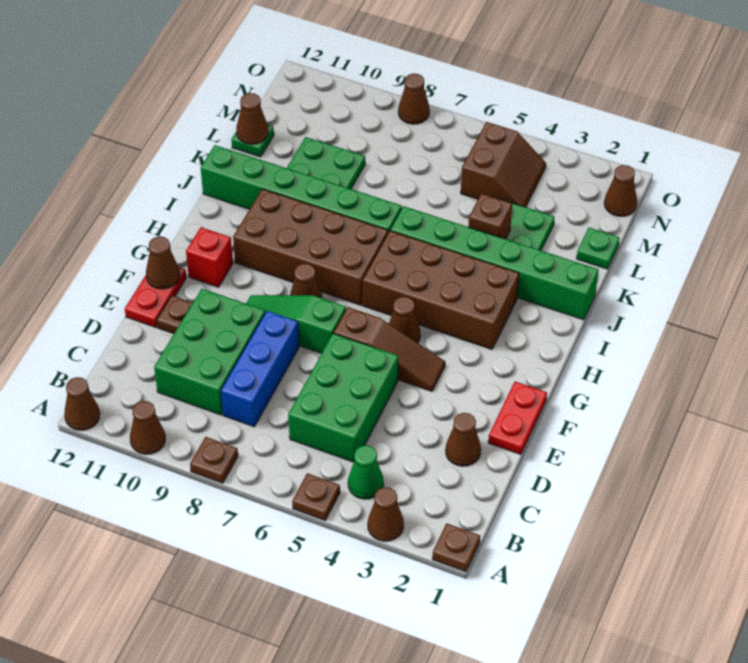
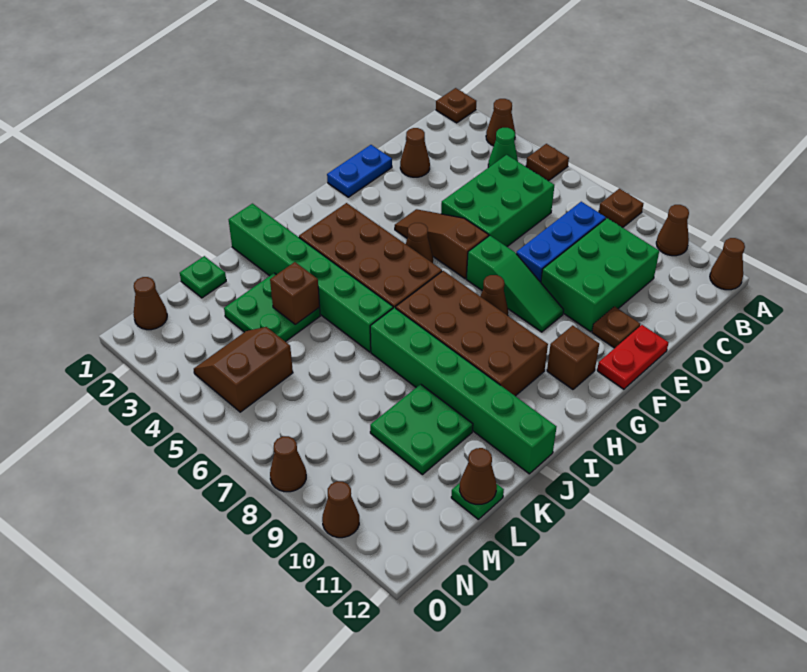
red 1x2 plate [488,382,547,455] -> blue 1x2 plate [327,145,392,197]
brown 1x1 cone [146,236,180,289] -> brown 1x1 cone moved to [322,481,359,538]
red 1x1 brick [186,227,233,287] -> brown 1x1 brick [547,325,599,389]

